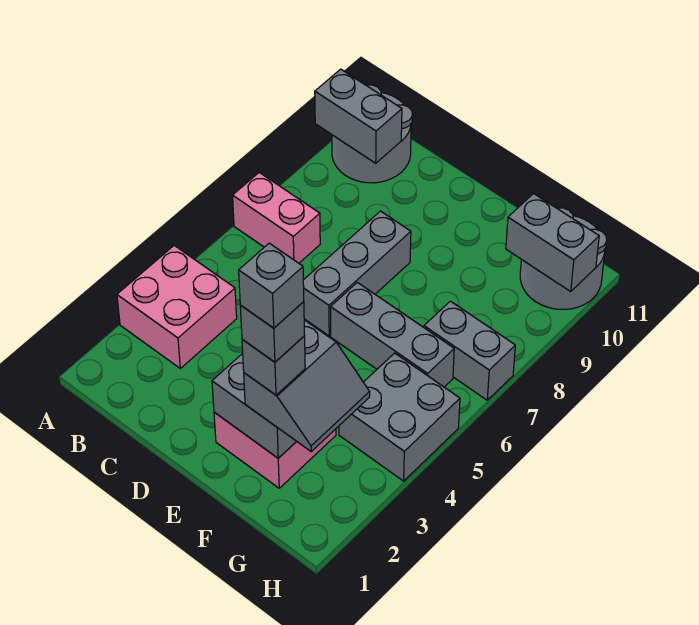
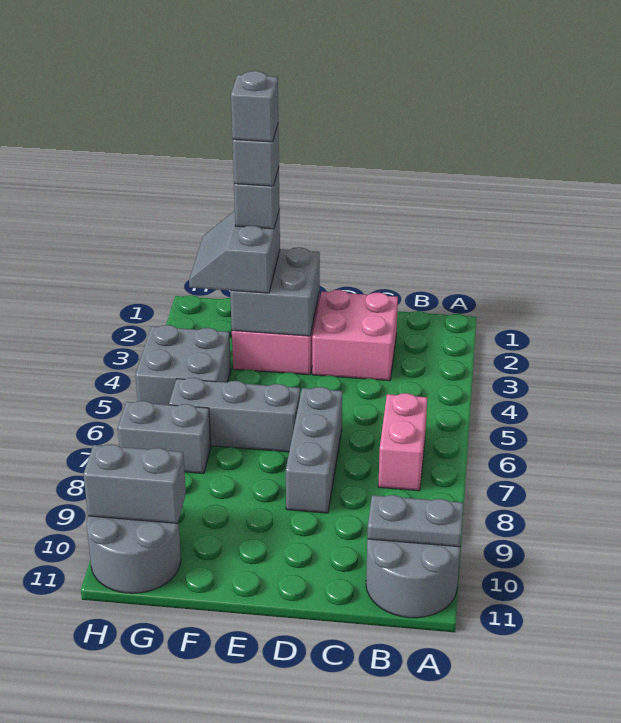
pink 2x2 brick [117,246,237,368] -> pink 2x2 brick moved to [312,290,398,381]
pink 1x2 brick [233,173,320,263] -> pink 1x2 brick turned to [378,393,427,491]
grey 1x2 brick [315,69,402,163] -> grey 1x2 plate [367,495,463,547]

